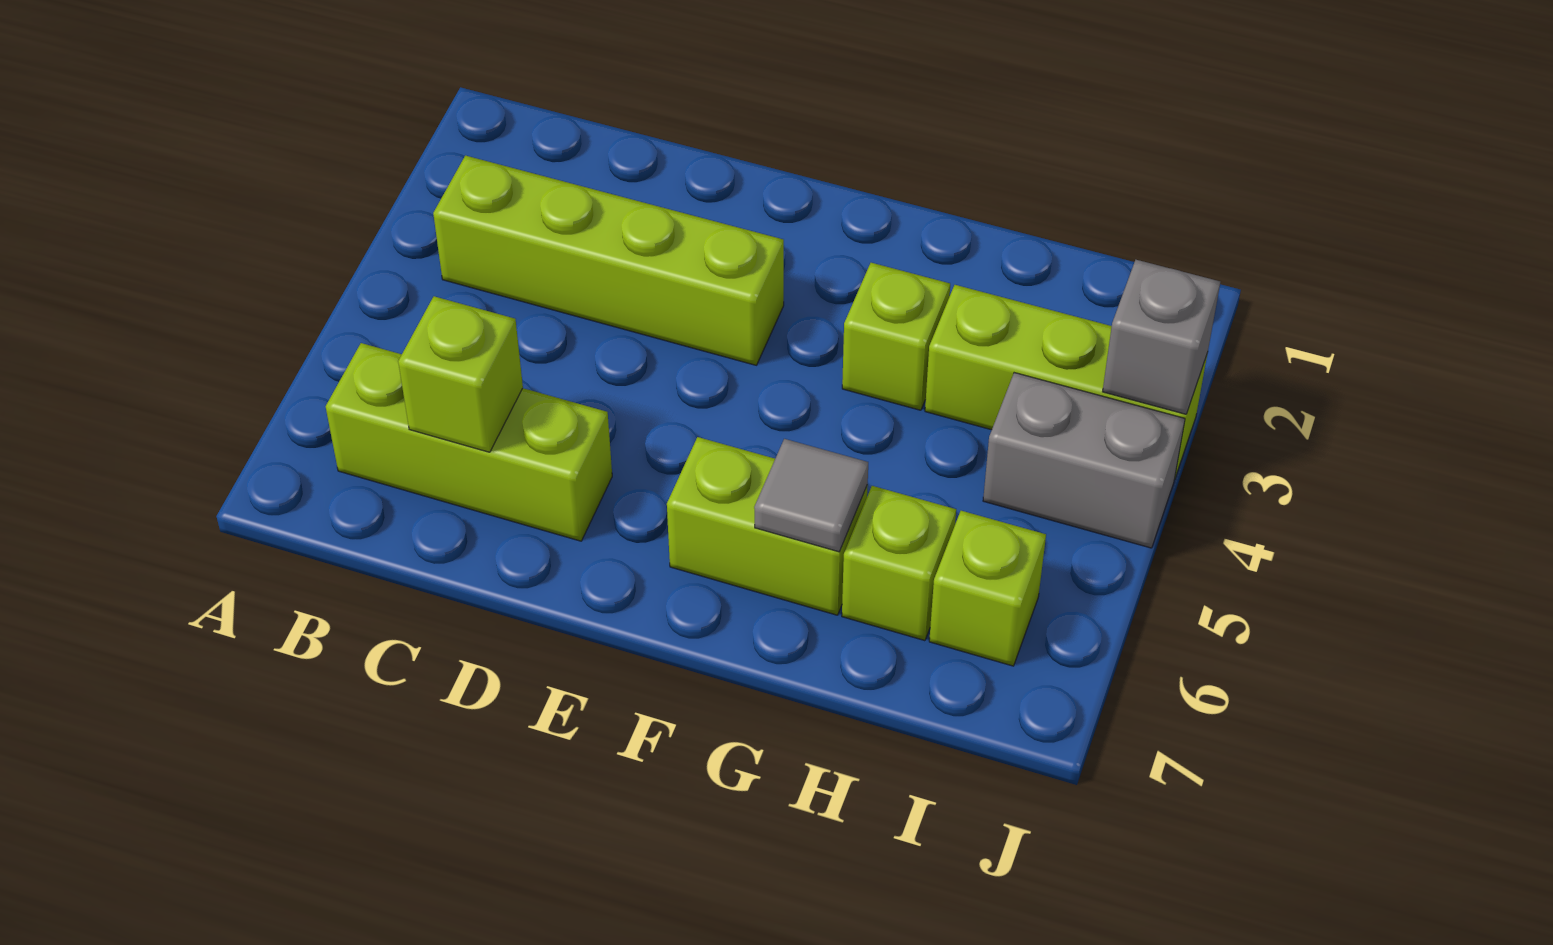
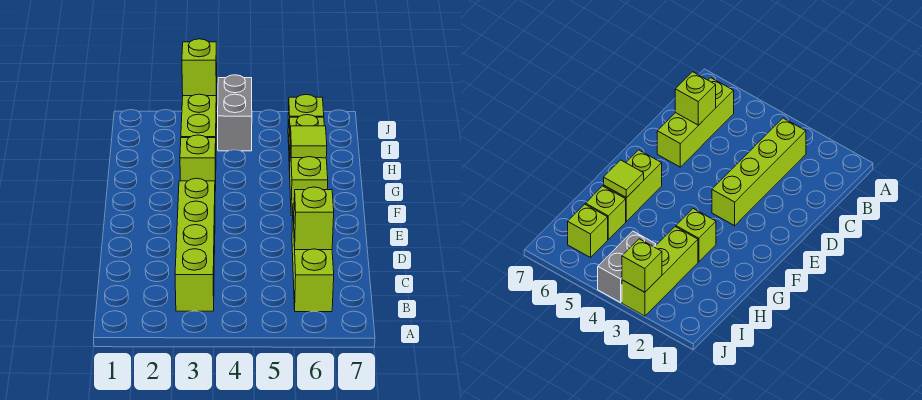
grey 1x1 tile [754,439,868,552] -> lime 1x1 tile [290,126,327,158]
grey 1x1 brick [1103,260,1220,414] -> lime 1x1 brick [182,39,217,96]

